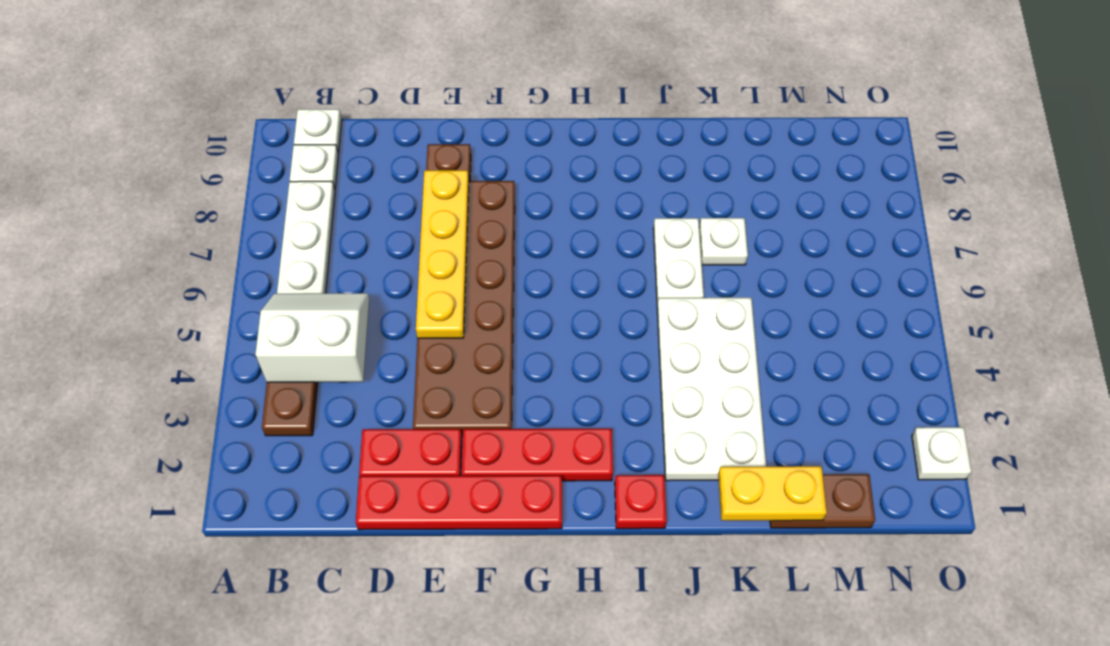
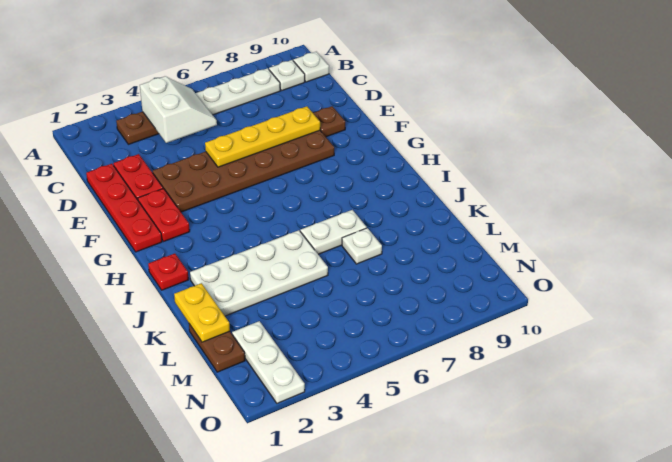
red 1x3 plate [462,429,613,481] -> red 1x2 plate [138,188,190,242]
white 1x1 plate [912,427,971,480] -> white 1x3 plate [232,321,305,403]

